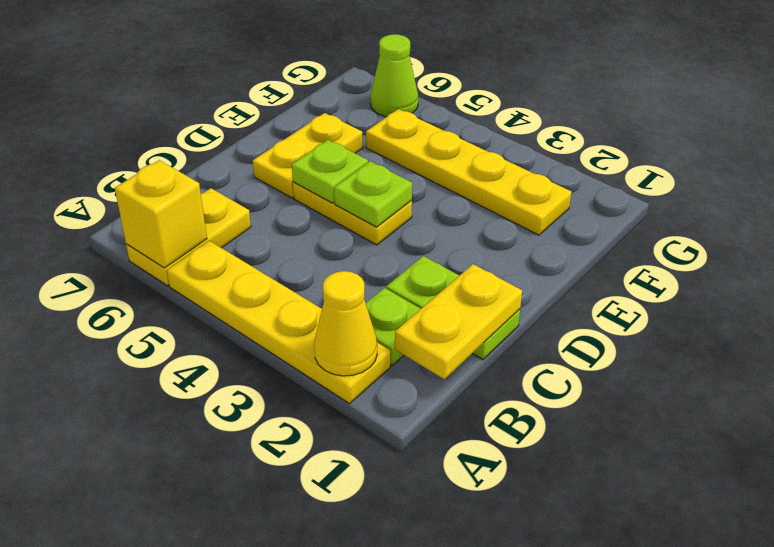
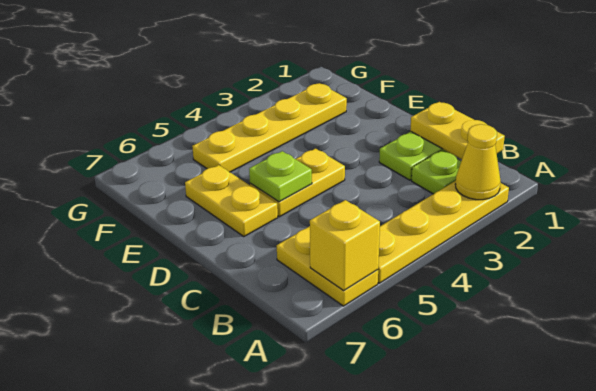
lime 1x1 plate [334,161,412,227] -> none
lime 1x1 cone [371,34,418,117] -> none

